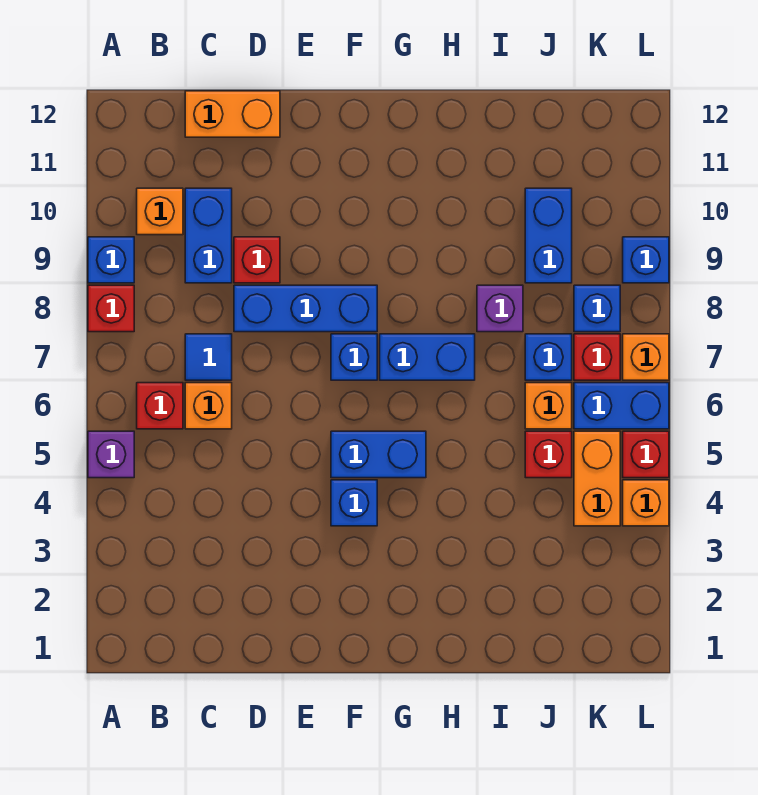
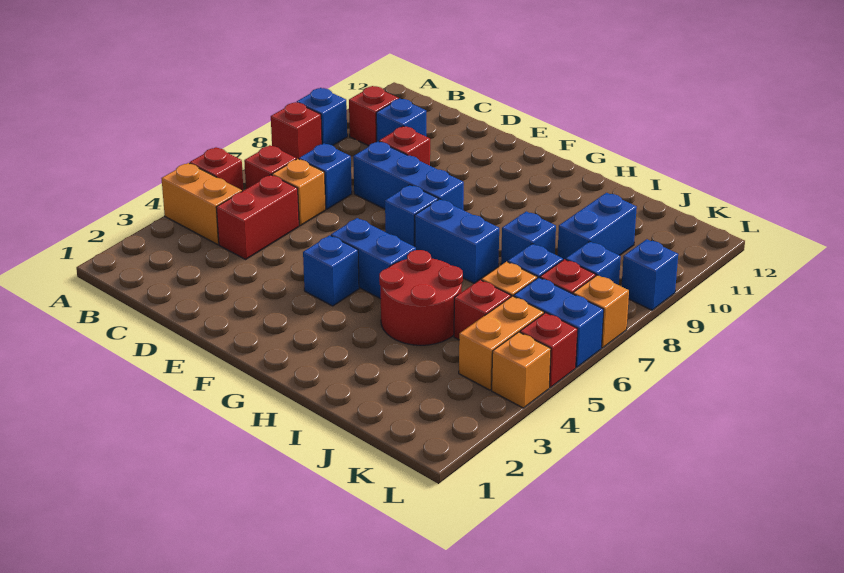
purple 1x1 brick [88,431,134,478] -> red 1x1 brick [190,147,243,191]
orange 1x1 brick [137,188,183,235] -> red 1x1 brick [349,86,399,146]
none -> red 1x2 brick [216,175,299,259]
blue 1x1 tile [185,334,232,380] -> blue 1x1 brick [299,143,352,209]
blue 1x2 brick [185,188,232,283] -> blue 1x1 brick [376,99,426,141]
orange 1x2 brick [185,91,280,137] -> orange 1x2 brick moved to [161,163,242,244]
none -> red 2x2 round brick [379,250,463,345]
purple 1x1 brick [477,285,523,332] -> blue 1x1 brick [501,211,556,265]

